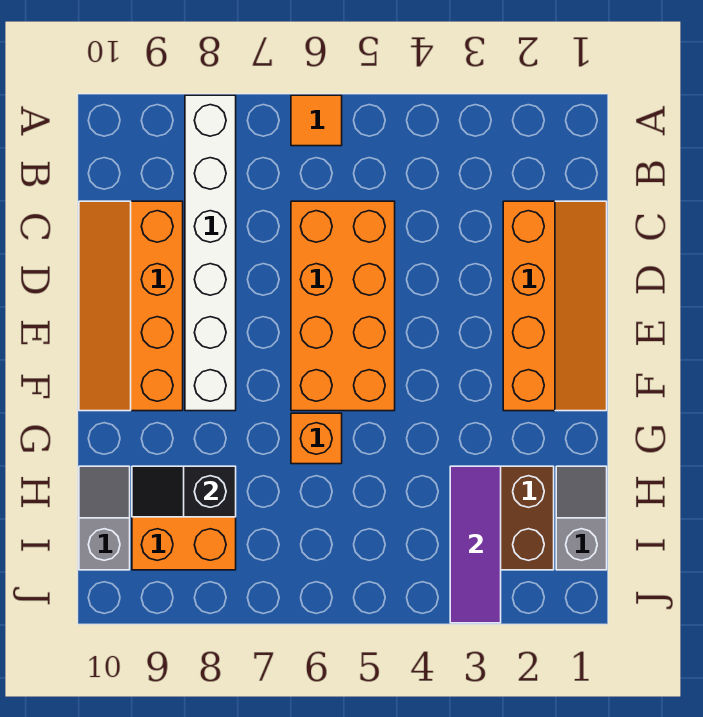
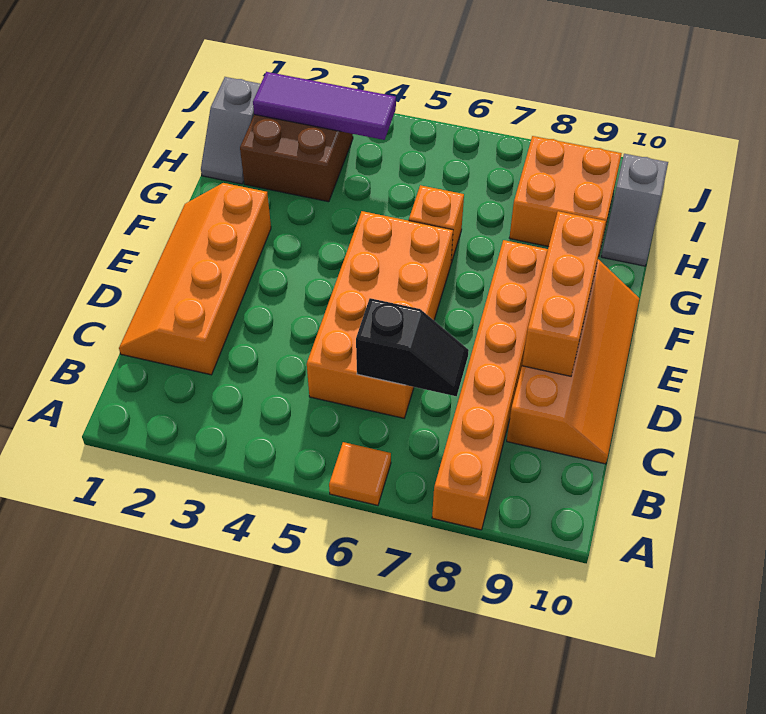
white 1x6 brick [185,95,236,411] -> orange 1x6 brick [432,240,548,530]
none -> orange 1x3 brick [522,211,606,376]
purple 1x3 tile [450,466,501,623] -> purple 1x3 tile turned to [253,72,396,140]
black 1x2 slope [132,466,236,517] -> black 1x2 slope moved to [356,298,469,396]

